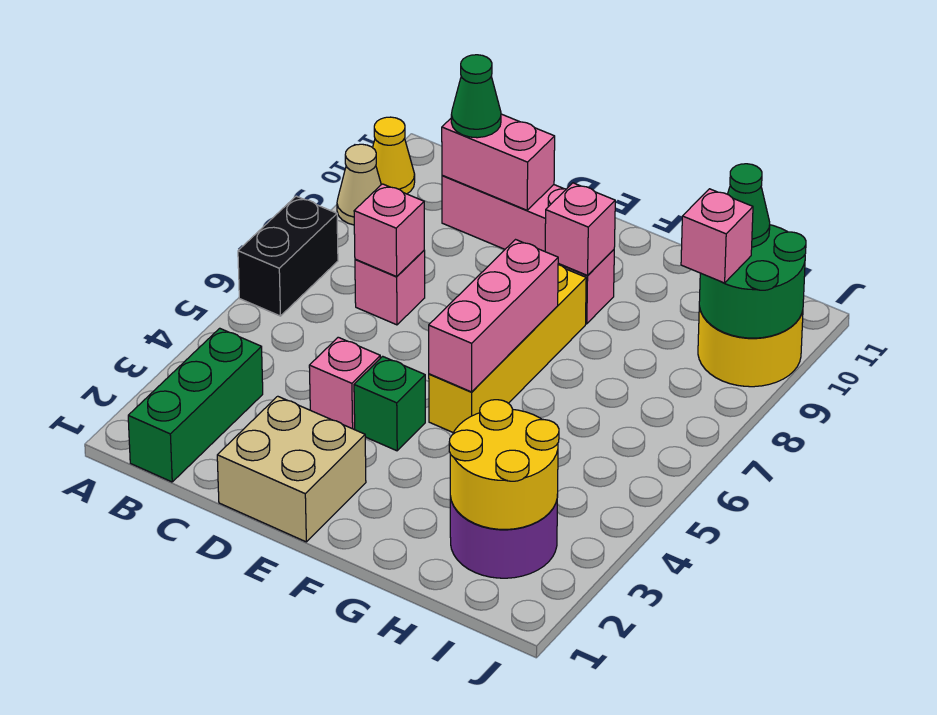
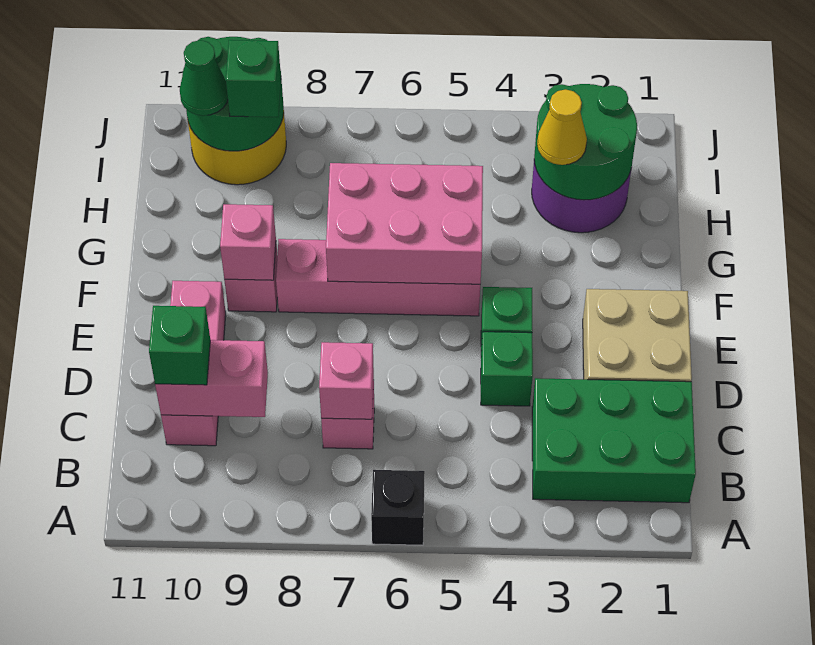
black 1x2 brick [238,196,338,316] -> black 1x1 brick [371,470,425,545]
tan 1x1 cone [337,144,381,225] -> none
yellow 1x1 cone [373,117,415,194] -> yellow 1x1 cone moved to [537,89,587,165]
green 1x3 brick [128,328,263,482] -> green 2x3 brick [532,378,696,503]
pink 1x2 brick [442,114,555,210] -> pink 1x2 brick turned to [155,340,268,417]
green 1x1 cone [451,55,501,138] -> green 1x1 brick [149,306,210,385]
pink 1x1 brick [309,337,380,430] -> green 1x1 brick [481,332,533,406]
yellow 1x4 brick [429,265,586,433] -> pink 1x4 brick [276,239,480,316]
pink 1x3 brick [429,240,558,392] -> pink 2x3 brick [326,163,483,284]
yellow 2x2 round brick [449,400,559,529] -> green 2x2 round brick [534,84,637,200]
pink 1x1 brick [681,189,753,283] -> green 1x1 brick [226,40,281,117]

